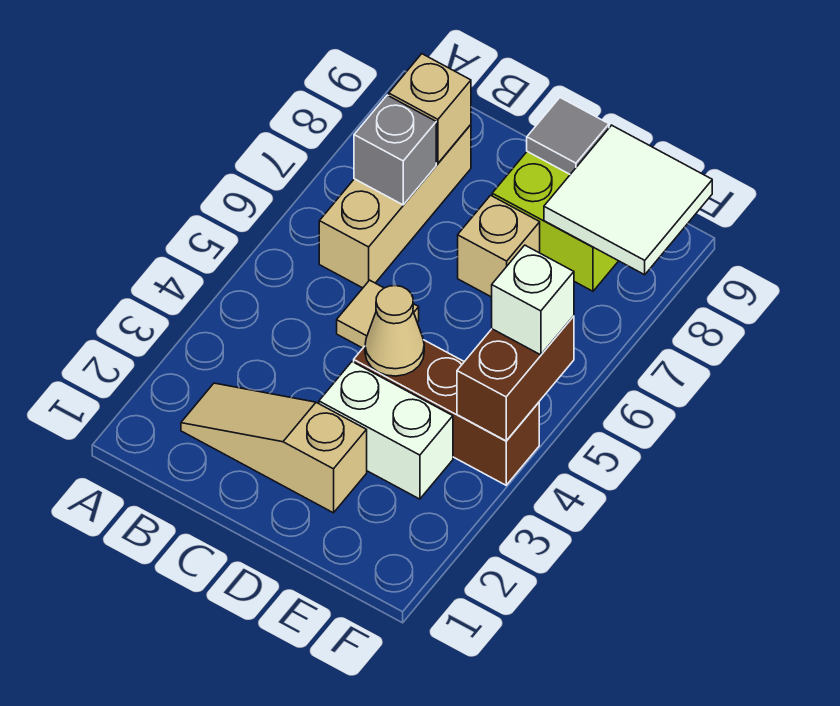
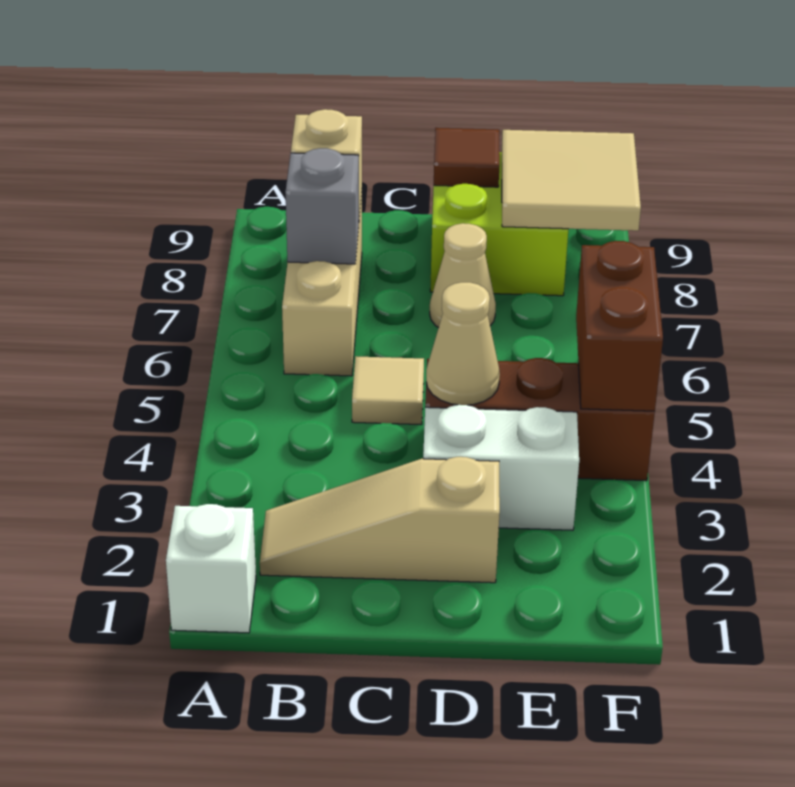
tan 1x1 brick [458,195,540,297] -> tan 1x1 cone [430,223,496,328]
grey 1x1 tile [527,98,609,174] -> brown 1x1 tile [434,128,500,187]
white 2x2 tile [544,125,712,275] -> tan 2x2 tile [502,130,641,231]
white 1x1 brick [492,245,574,355] -> white 1x1 brick moved to [166,504,256,633]

